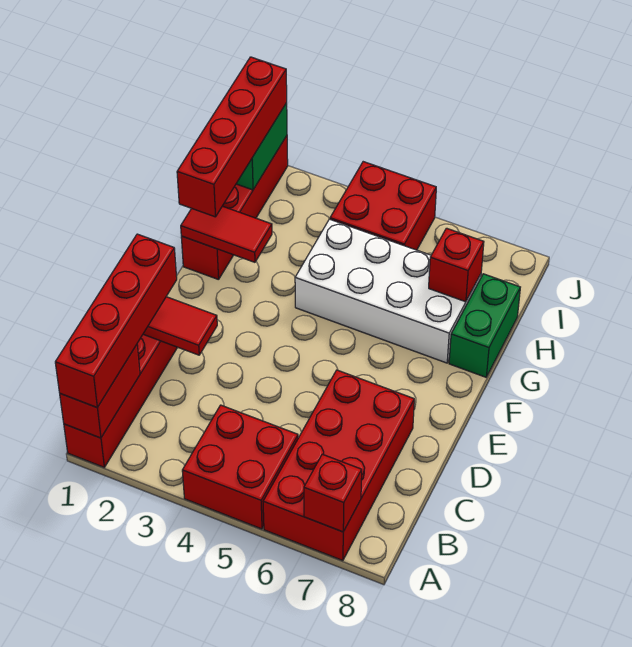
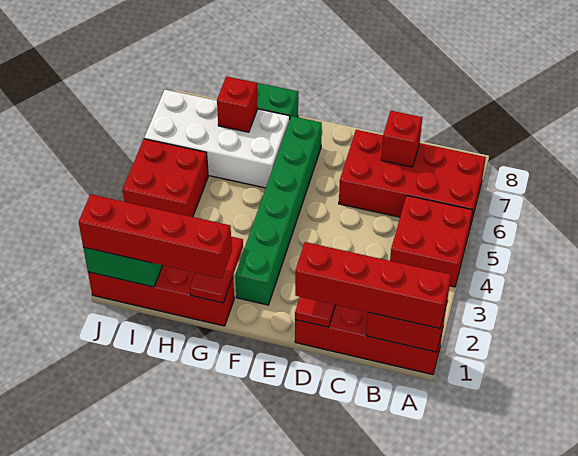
red 1x1 brick [304,454,362,532] -> red 1x1 brick moved to [381,111,422,167]
none -> green 1x6 brick [235,116,322,305]
white 2x4 brick [295,219,481,363] -> white 2x4 brick turned to [144,90,290,188]

